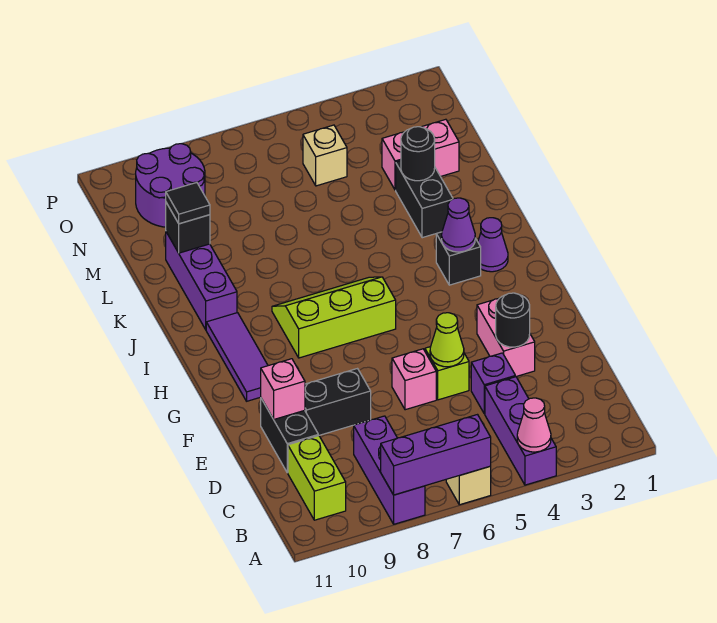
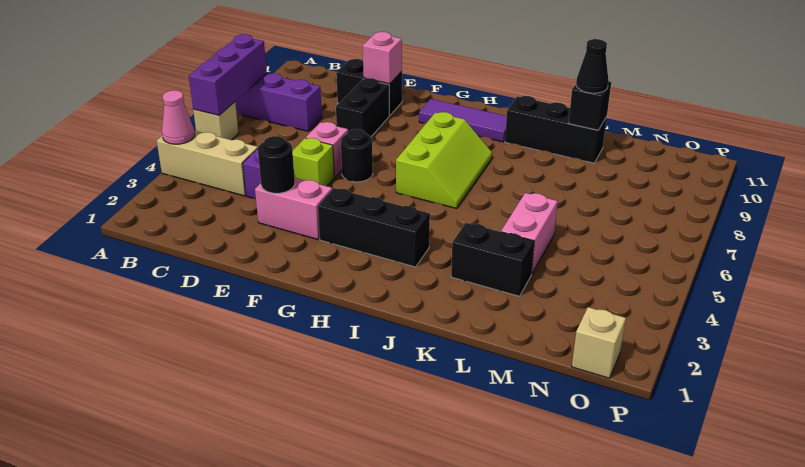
purple 1x3 brick [485,377,556,485] -> tan 1x3 brick [157,131,258,196]
lime 1x2 brick [288,436,346,520] -> none
lime 1x1 cone [430,313,464,367] -> none
purple 1x1 cone [478,218,508,272] -> none
black 1x1 brick [436,232,481,285] -> black 1x3 brick [318,188,430,267]
purple 1x1 cone [442,198,475,252] -> none
purple 1x3 brick [166,232,237,329] -> black 1x3 brick [505,96,607,163]
black 1x1 round brick [401,127,435,181] -> black 1x1 round brick moved to [341,129,373,182]
black 1x1 tile [166,182,210,224] -> black 1x1 cone [576,39,609,93]
pink 1x2 brick [382,119,459,190] -> pink 1x2 brick moved to [501,193,558,274]
tan 1x1 brick [303,125,347,186] -> tan 1x1 brick moved to [572,307,626,378]
purple 2x2 round brick [136,144,205,227] -> none

